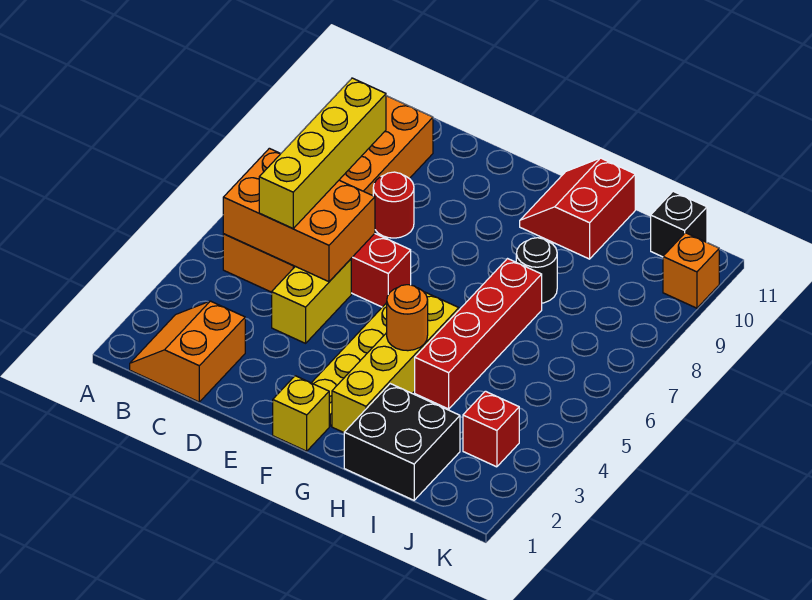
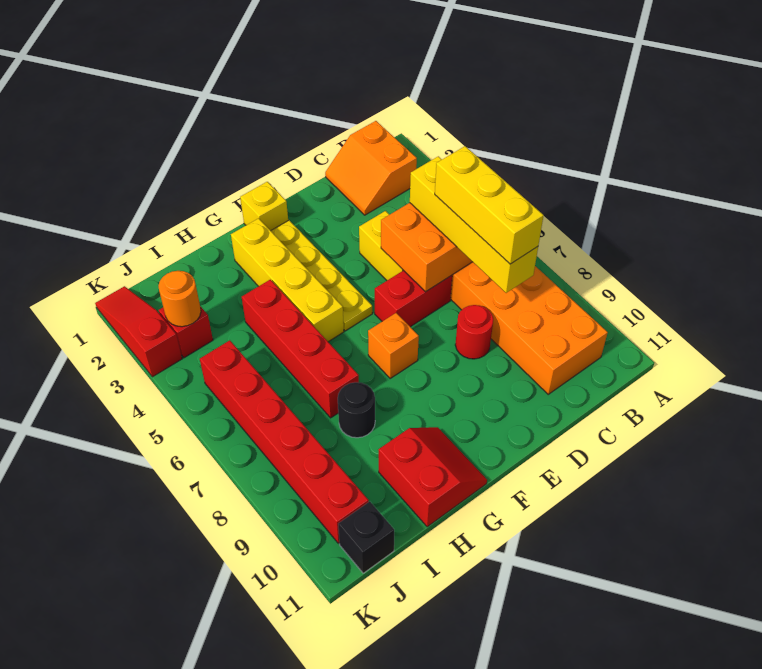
orange 2x2 slope [130,301,245,402] -> orange 2x2 slope turned to [325,121,417,215]
none -> yellow 1x3 brick [435,146,544,264]
orange 1x1 round brick [387,285,428,351] -> orange 1x1 round brick moved to [159,271,201,327]
black 2x2 brick [344,384,460,500] -> none
none -> red 1x6 brick [200,340,369,543]
none -> red 1x3 slope [95,286,182,377]
orange 1x1 brick [663,233,719,308] -> orange 1x1 brick moved to [368,313,419,379]

